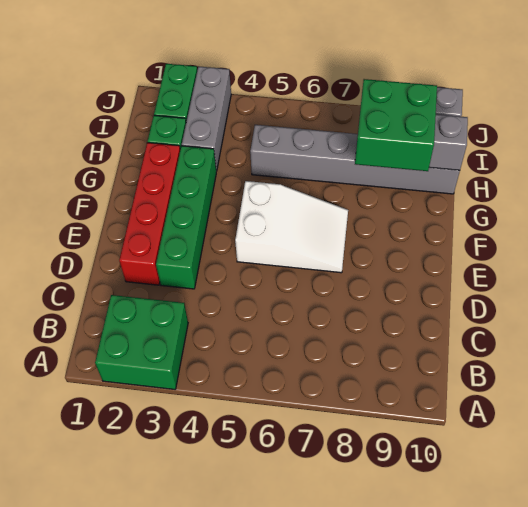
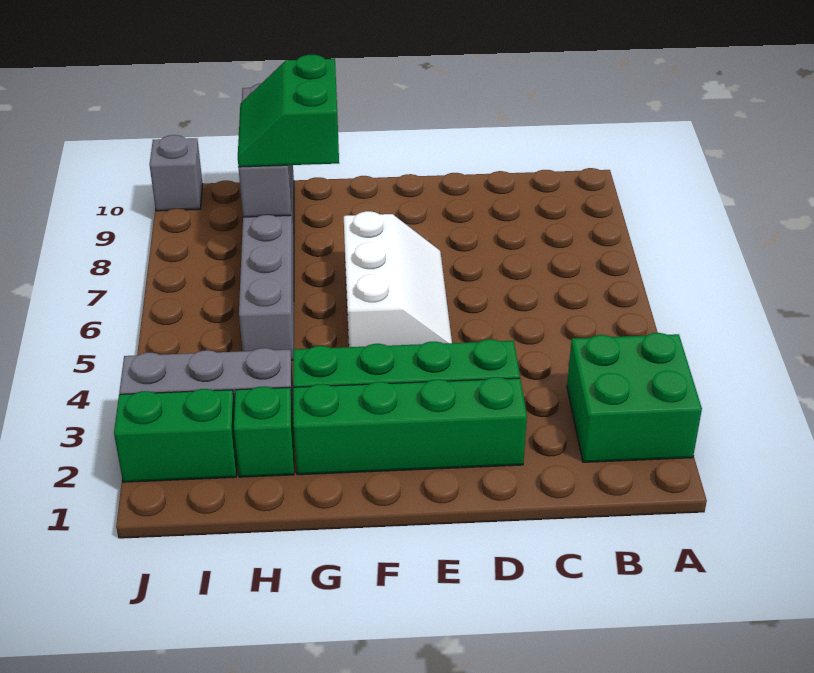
red 1x4 brick [119,143,180,285] -> green 1x4 brick [293,377,527,475]
white 2x3 slope [235,181,348,273] -> white 2x3 slope turned to [344,211,452,347]
green 2x2 brick [355,79,437,171] -> green 2x2 slope [238,55,339,167]

